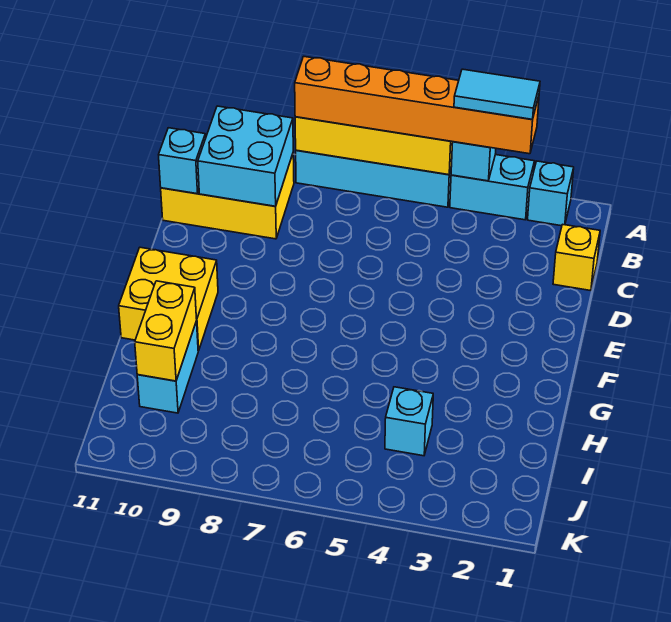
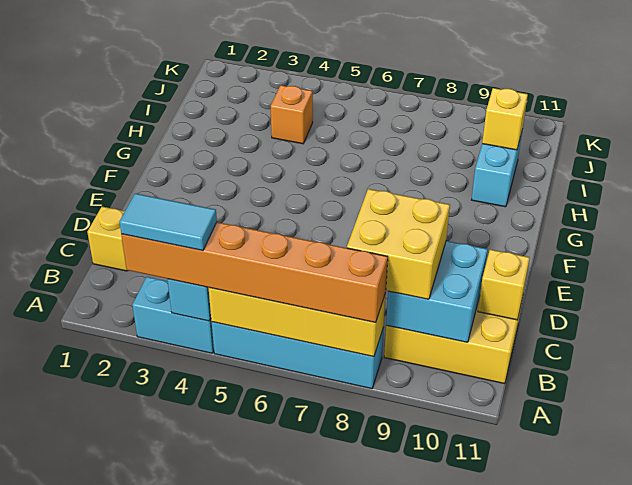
cyan 1x1 brick [528,161,574,226] -> none
cyan 1x1 brick [159,128,206,194] -> yellow 1x1 brick [478,250,530,320]
yellow 2x2 brick [119,247,218,351] -> yellow 2x2 brick moved to [347,189,450,299]
yellow 1x2 brick [135,281,197,381] -> yellow 1x1 brick [482,88,528,150]
cyan 1x1 brick [385,387,433,456] -> orange 1x1 brick [271,85,313,144]

